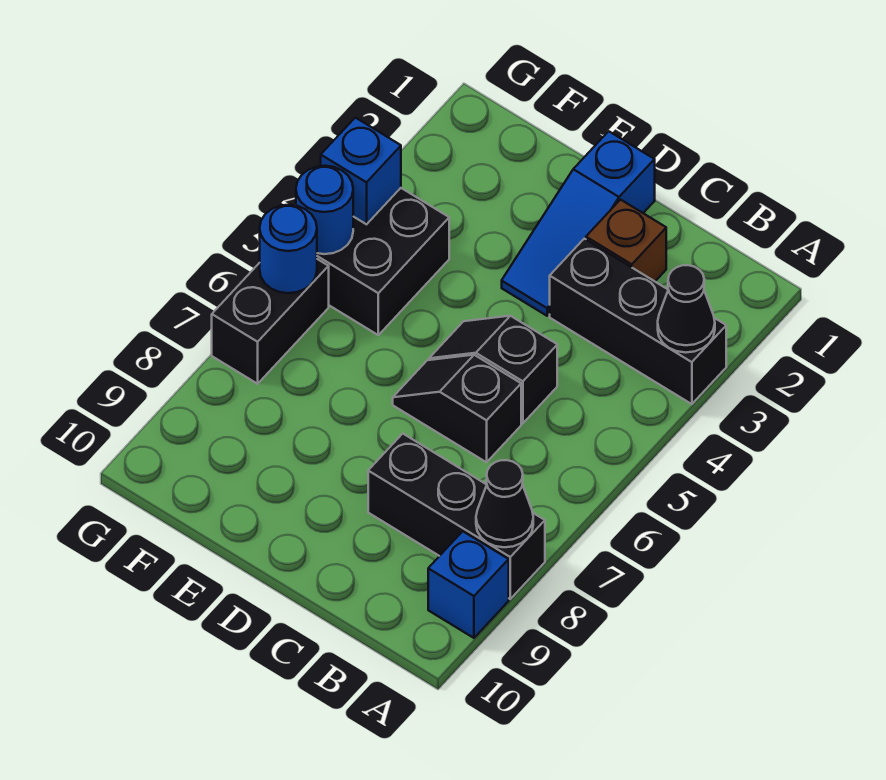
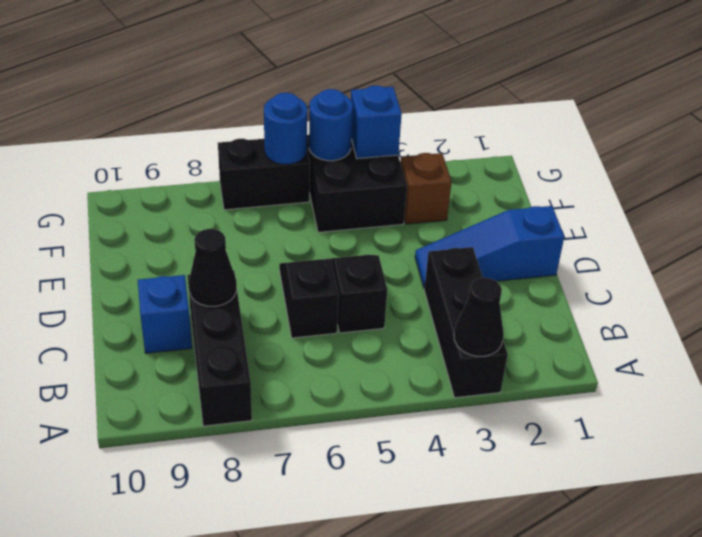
black 1x1 cone [476,460,533,547] -> black 1x1 cone moved to [188,229,237,306]
blue 1x1 brick [428,531,509,638] -> blue 1x1 brick moved to [138,275,192,353]
brown 1x1 brick [586,200,666,281] -> brown 1x1 brick moved to [400,153,452,224]

